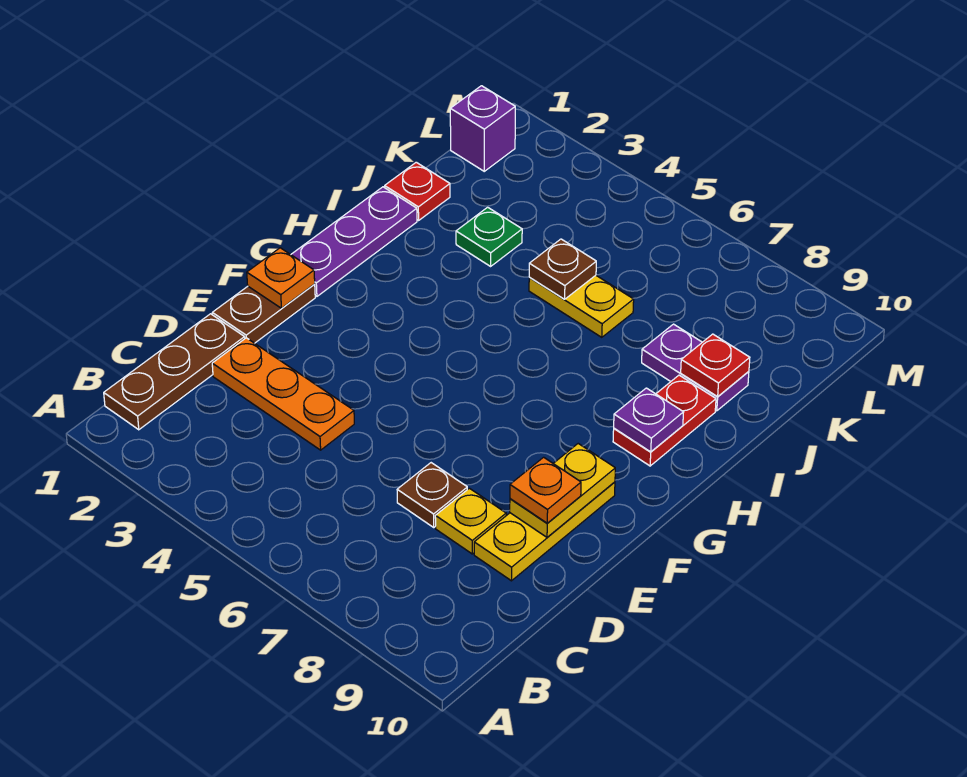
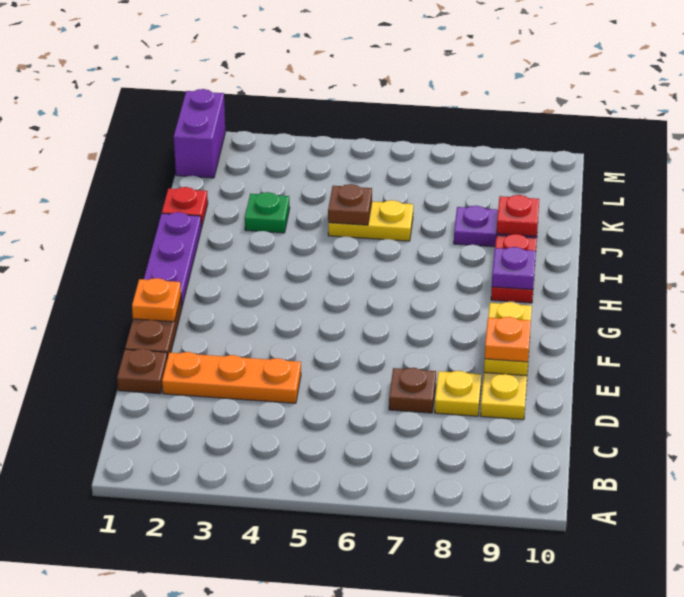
brown 1x3 plate [104,314,245,430] -> brown 1x1 plate [117,349,167,394]
purple 1x1 brick [450,86,515,171] -> purple 1x2 brick [174,89,225,178]

